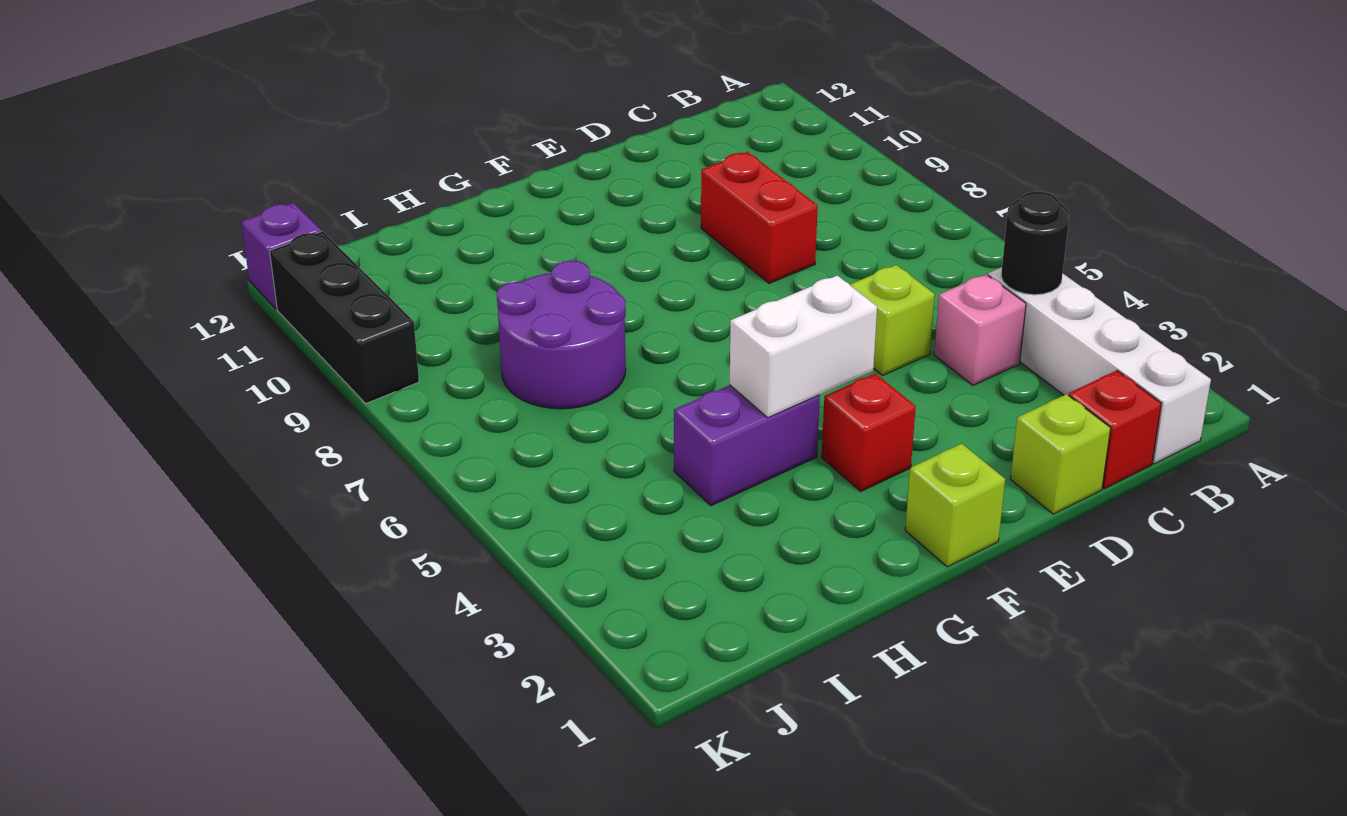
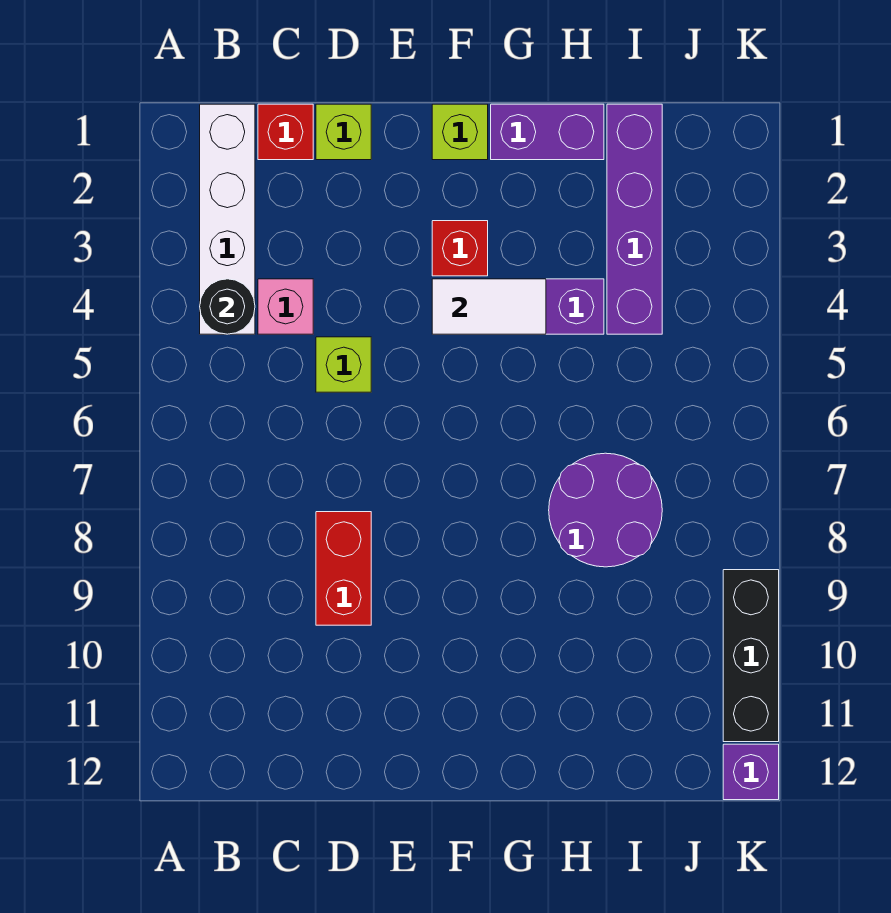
white 1x2 brick [730,275,877,417] -> white 1x2 tile [432,279,546,334]
none -> purple 1x2 brick [491,104,604,160]
none -> purple 1x4 brick [607,104,662,334]

